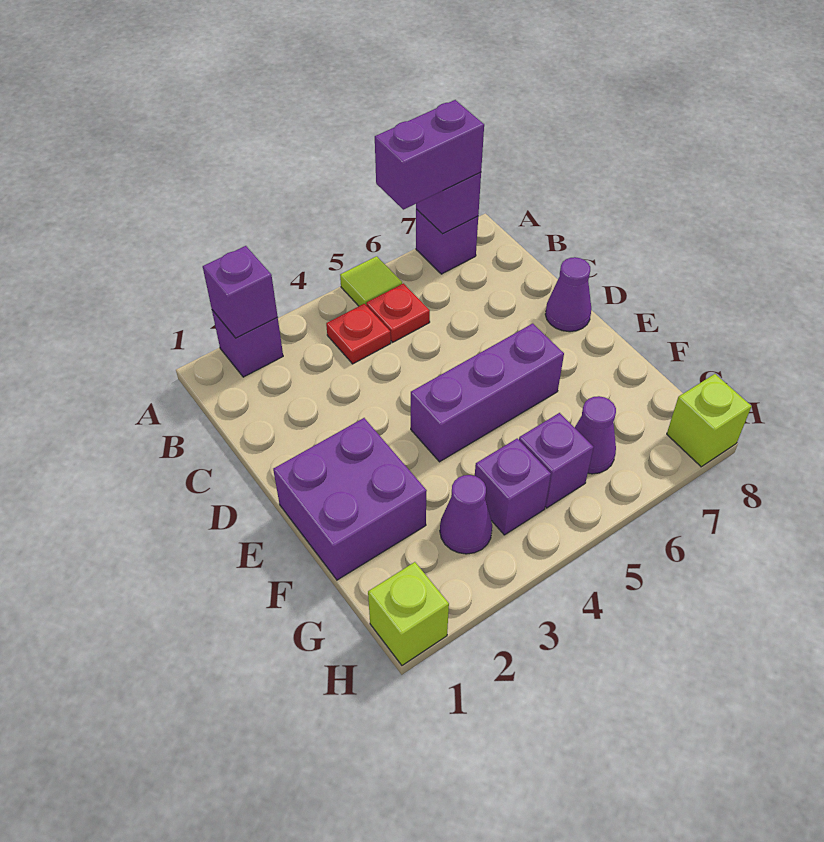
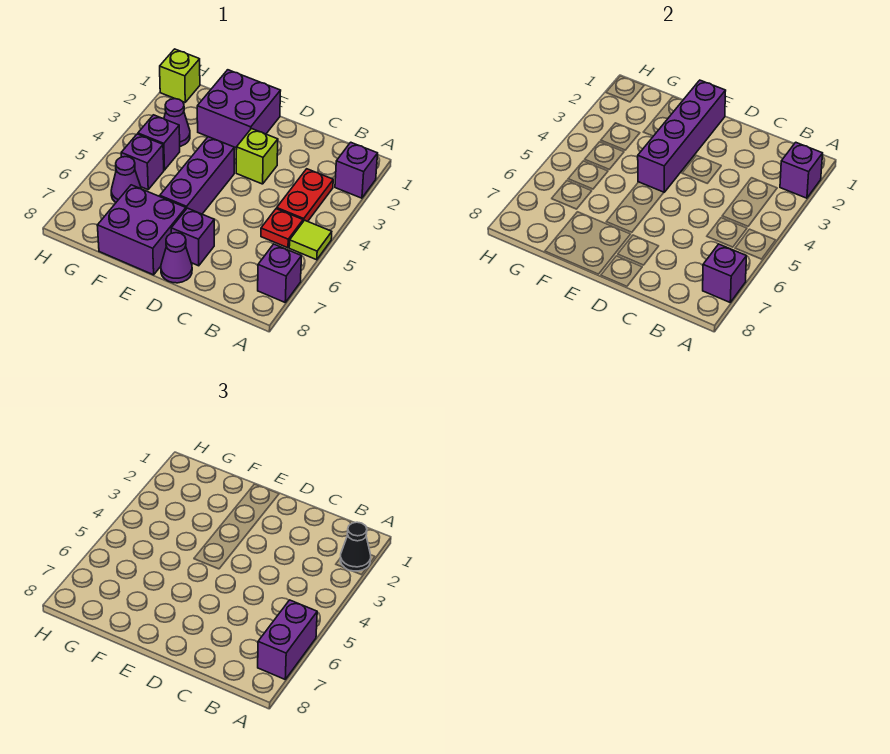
none -> black 1x1 cone [340,522,371,571]
red 1x1 plate [326,304,391,364] -> red 1x2 plate [277,169,333,221]
none -> purple 1x1 brick [171,208,214,266]
none -> purple 1x4 brick [638,80,726,192]
none -> purple 2x2 brick [97,185,186,275]
lime 1x1 brick [667,374,751,467] -> lime 1x1 brick moved to [236,129,278,184]

